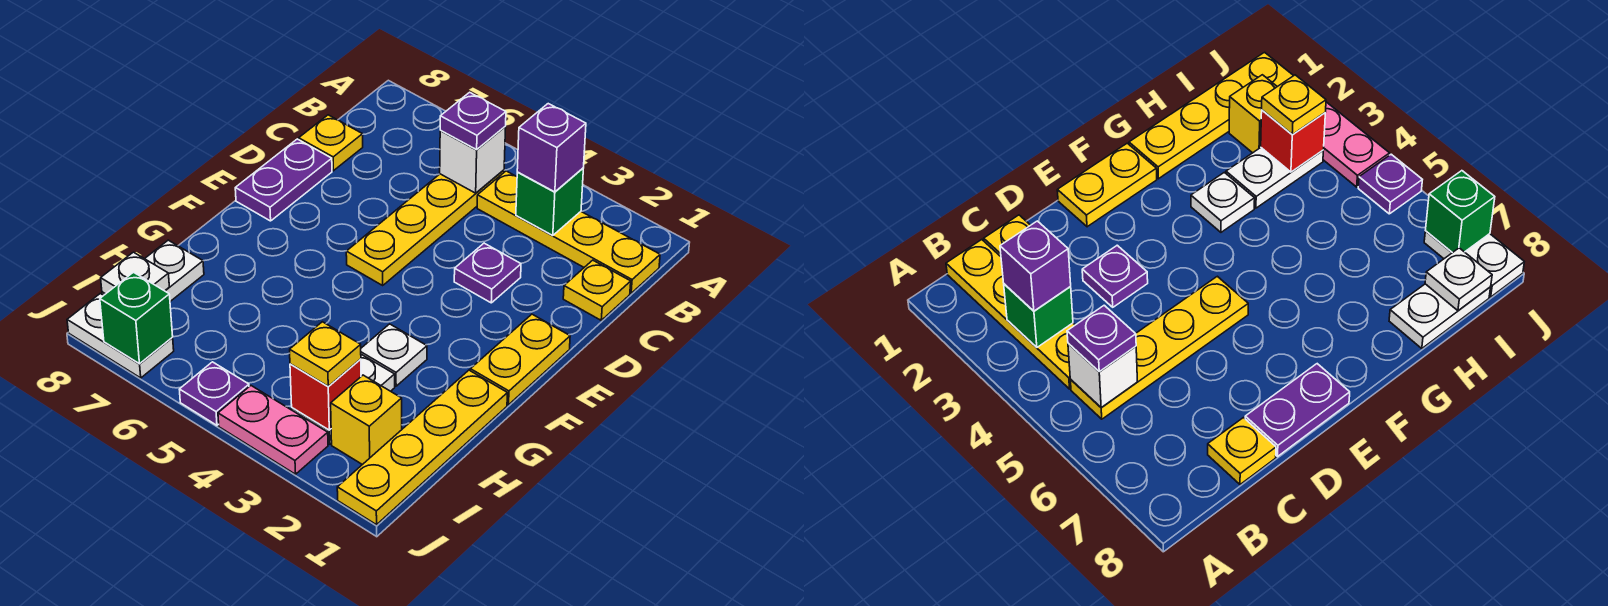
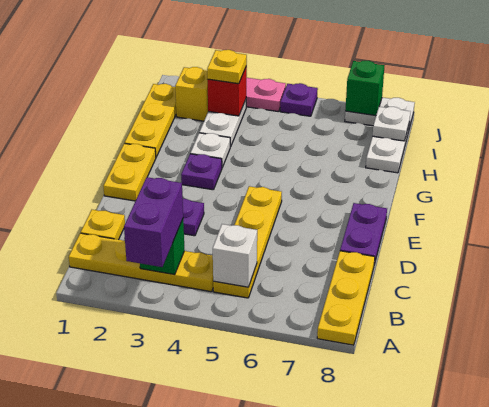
purple 1x1 brick [517,104,586,192] -> purple 1x2 brick [124,177,183,267]
purple 1x1 plate [440,92,506,150] -> purple 1x1 plate moved to [181,154,222,190]
yellow 1x1 plate [299,115,363,171] -> yellow 1x3 plate [317,251,375,345]
yellow 1x4 plate [337,370,507,525] -> yellow 1x3 plate [125,84,176,157]

